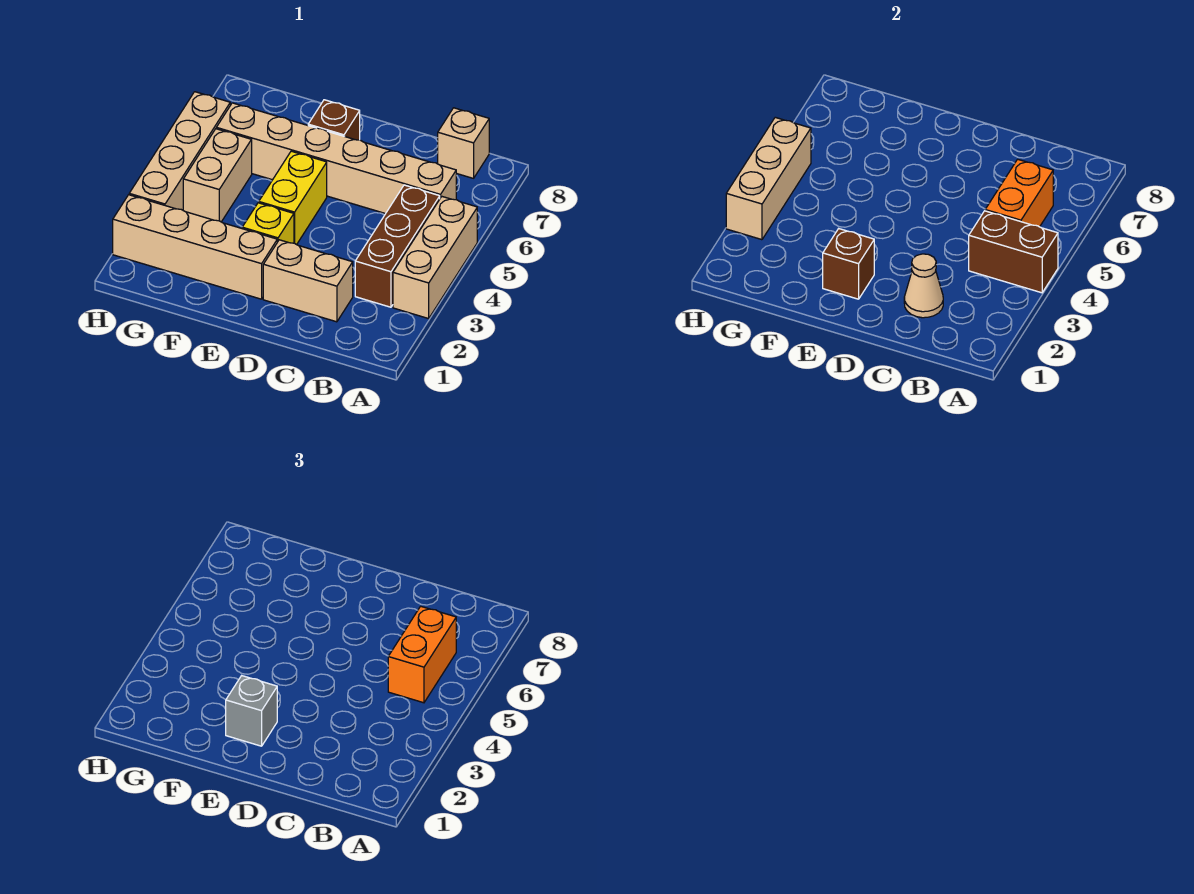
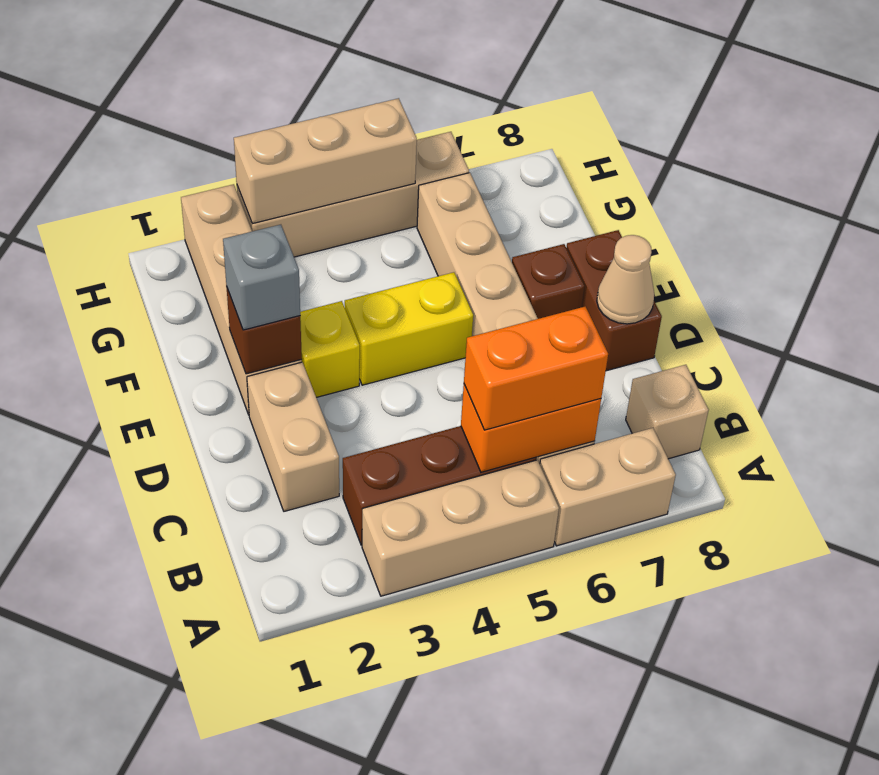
brown 1x2 brick [969,211,1058,293] -> brown 1x2 brick moved to [566,230,662,371]
tan 1x1 cone [904,254,943,318] -> tan 1x1 cone moved to [597,235,654,324]
tan 1x2 brick [183,129,252,222] -> tan 1x2 brick moved to [540,428,676,546]

